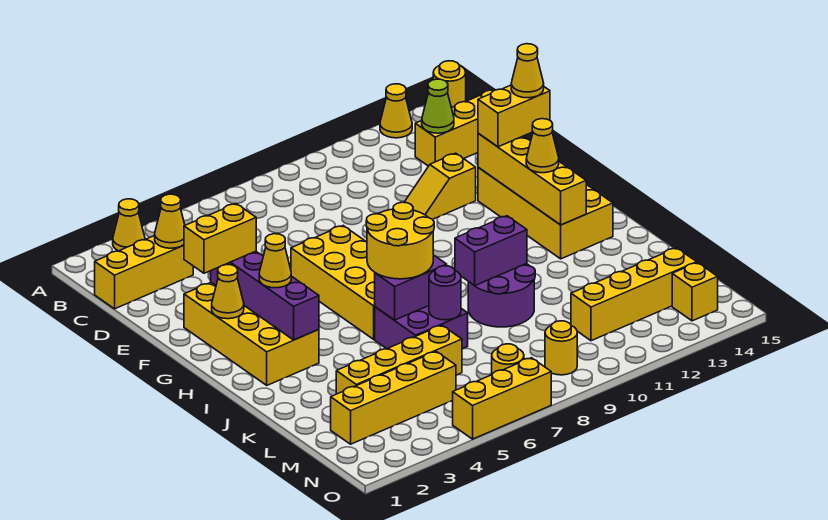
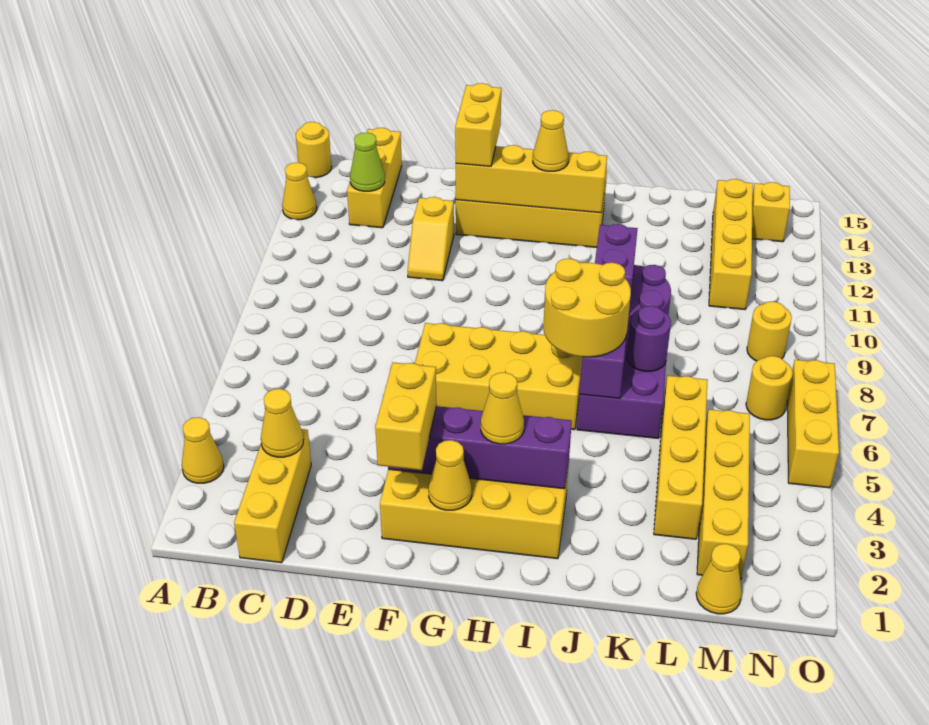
yellow 1x1 cone [511,44,544,98] -> yellow 1x1 cone moved to [696,544,742,614]

